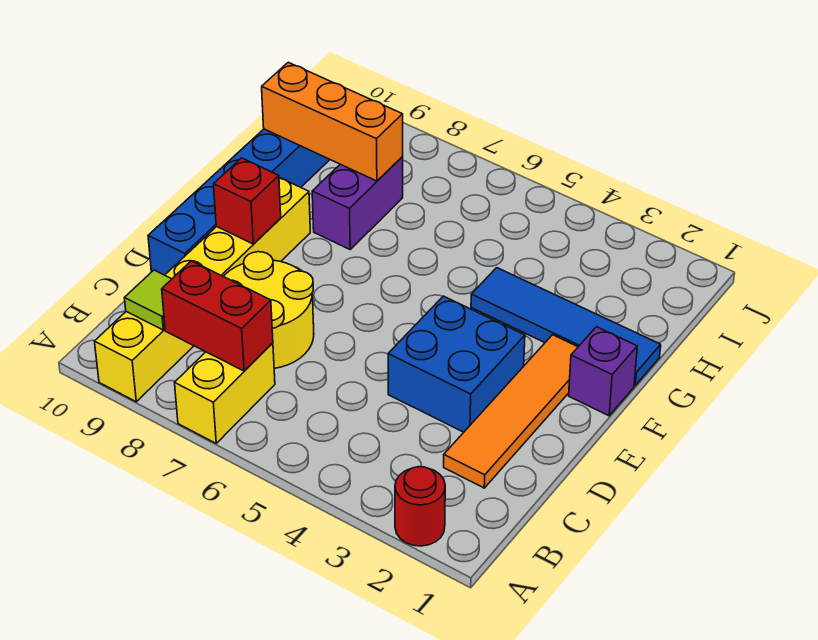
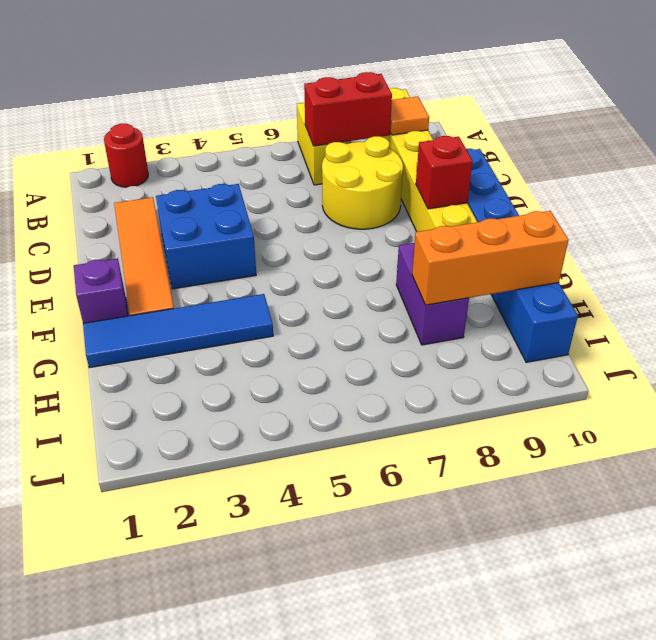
lime 1x1 tile [125,270,171,330] -> orange 1x1 tile [390,96,429,135]

